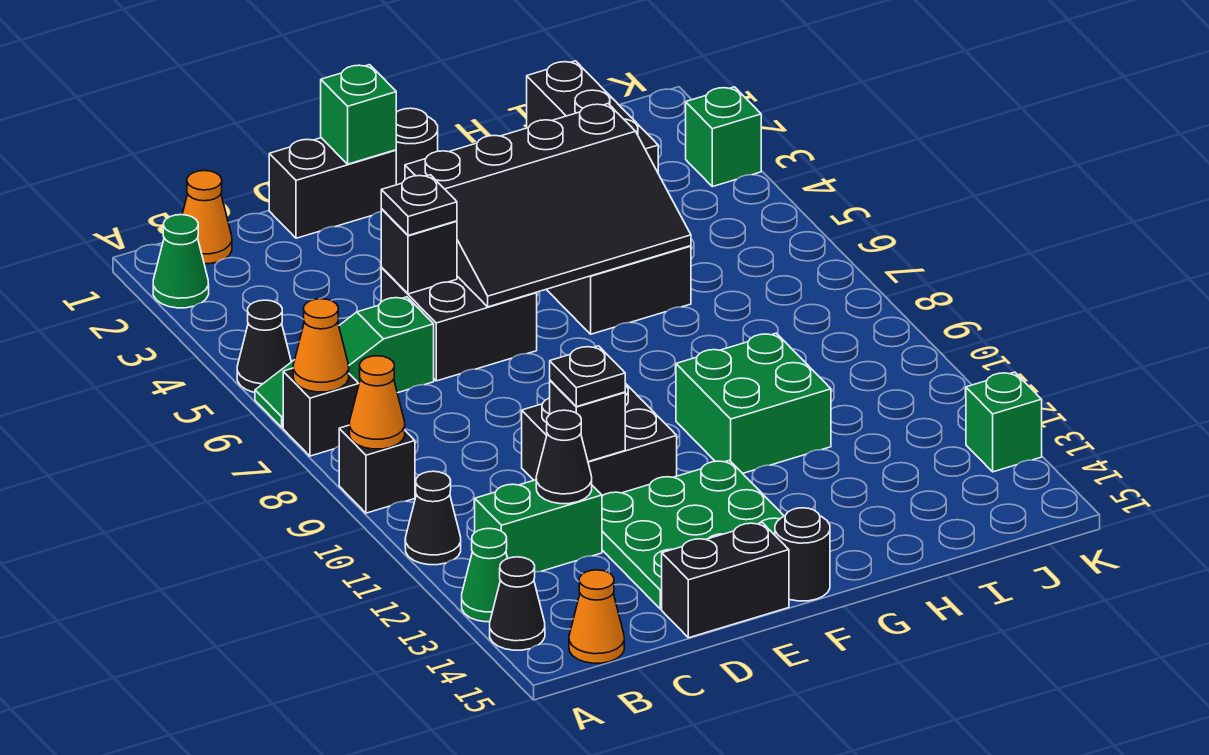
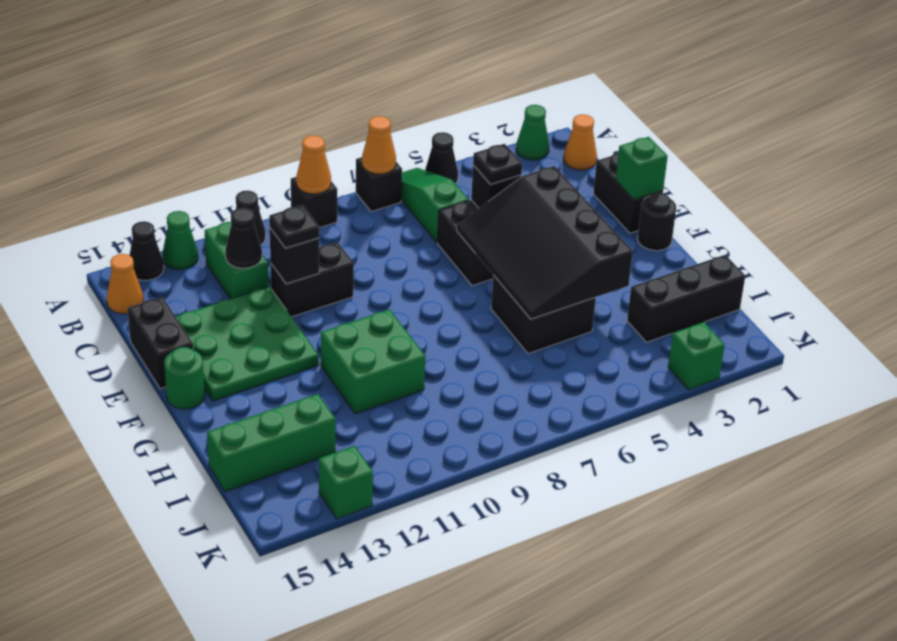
black 2x2 brick [522,383,677,496] -> black 1x2 brick [271,242,354,317]
black 1x1 round brick [775,508,830,601] -> green 1x1 round brick [164,347,205,409]
none -> green 1x3 brick [207,394,335,492]

